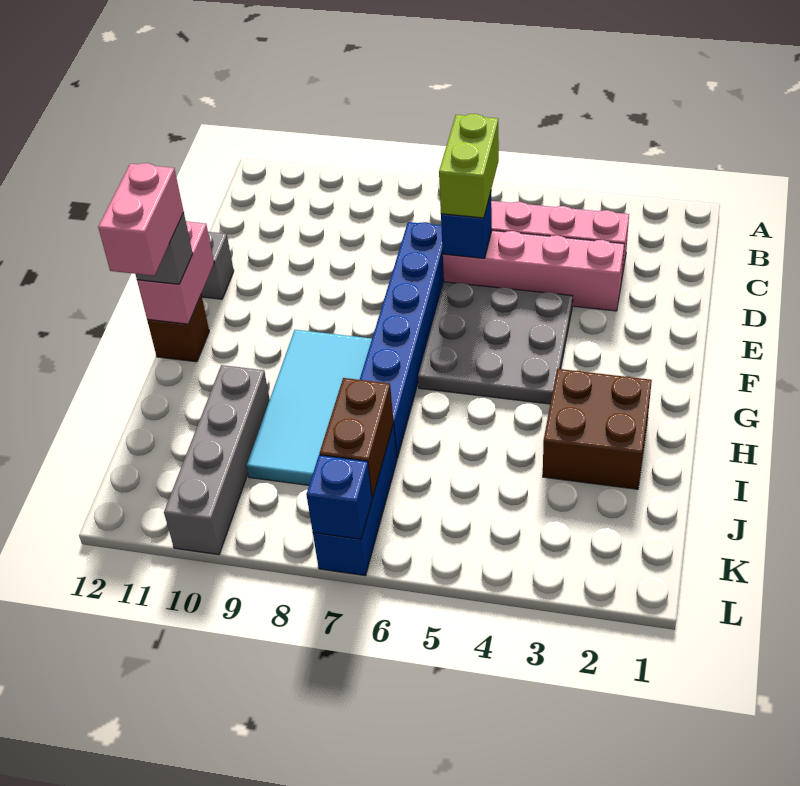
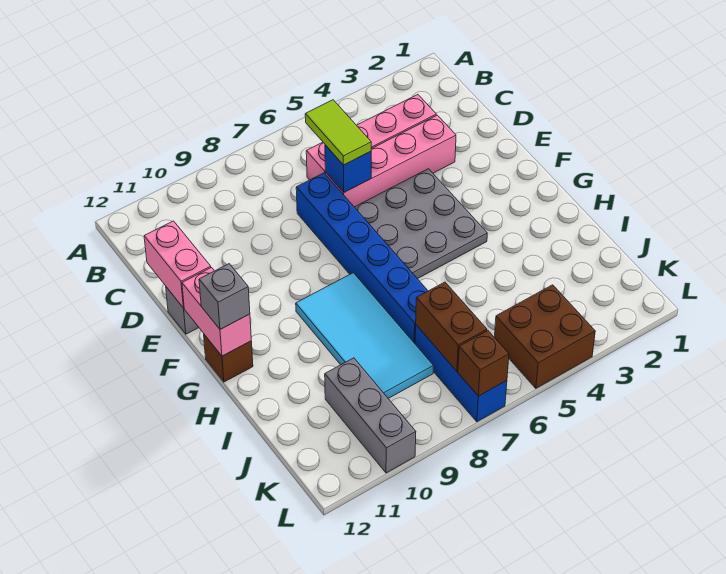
lime 1x2 brick [439,114,499,218] -> lime 1x2 tile [305,100,371,165]
pink 1x2 brick [98,163,184,276] -> pink 1x2 brick moved to [144,221,211,308]
brown 2x2 brick [543,369,652,489] -> brown 2x2 brick moved to [494,285,595,388]
grey 1x4 brick [164,365,270,555] -> grey 1x3 brick [325,358,416,473]
blue 1x1 brick [306,455,372,539] -> brown 1x1 brick [458,331,509,396]

